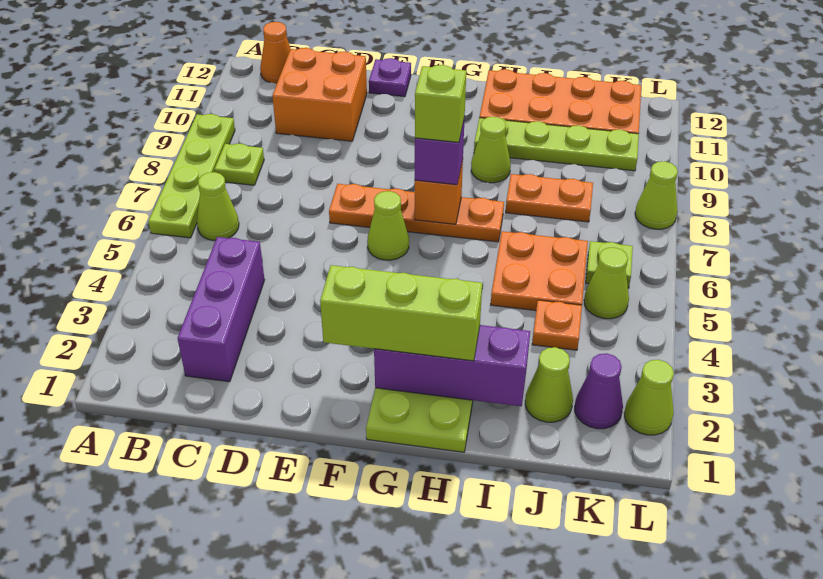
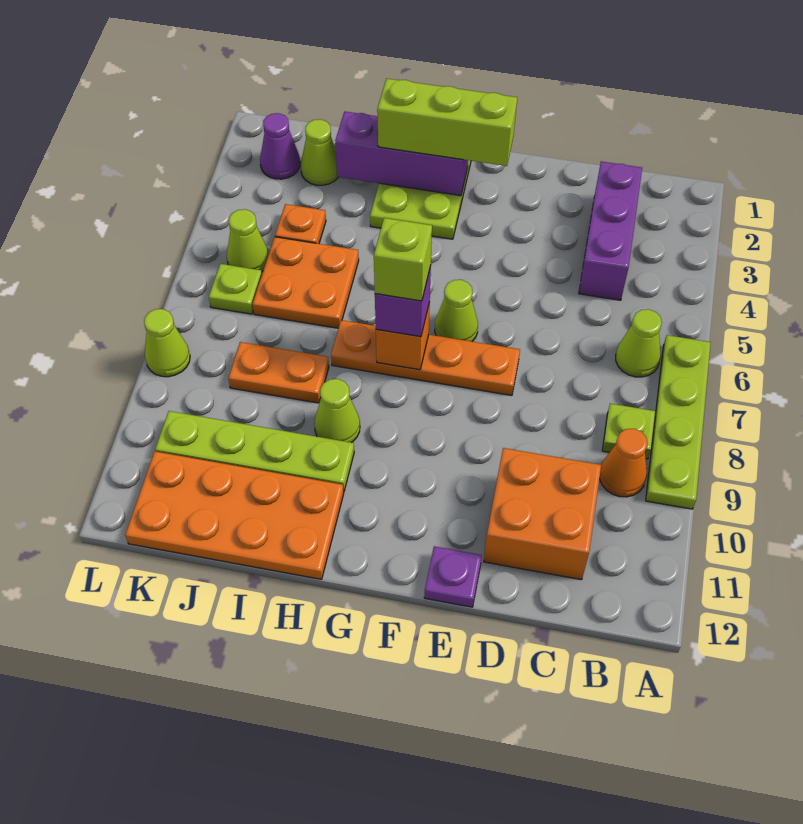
orange 1x1 cone [260,22,291,84] -> orange 1x1 cone moved to [600,429,648,497]
lime 1x1 cone [624,360,674,435] -> none

